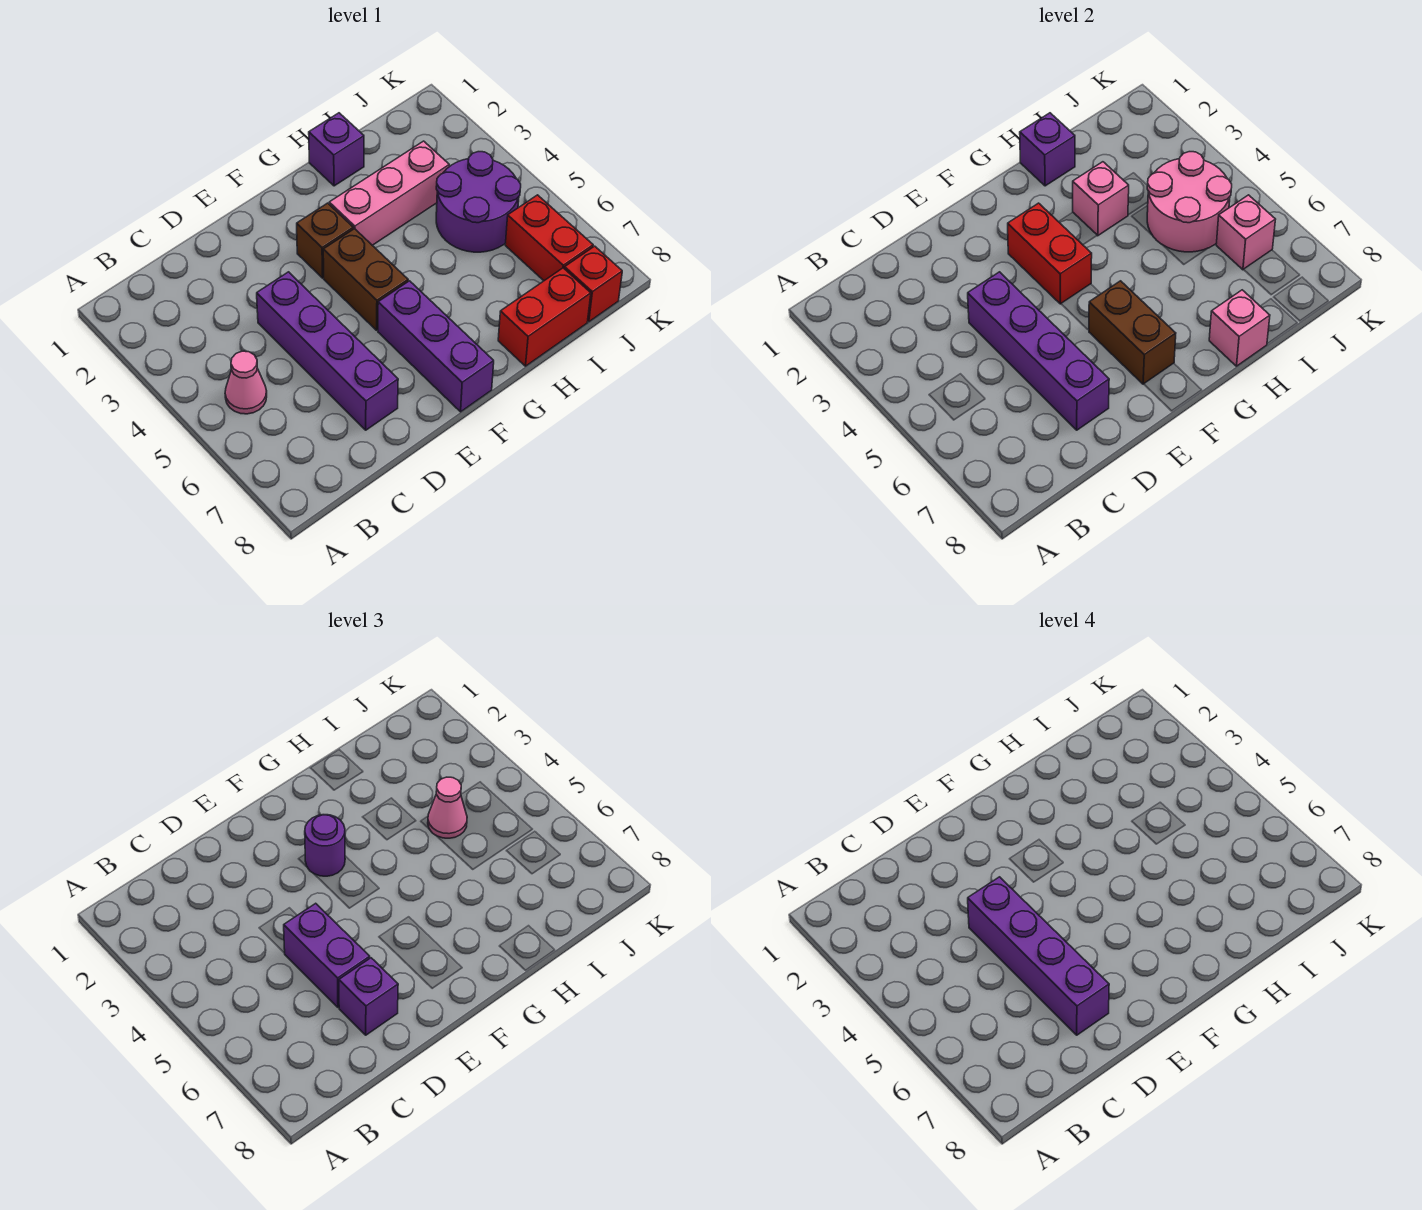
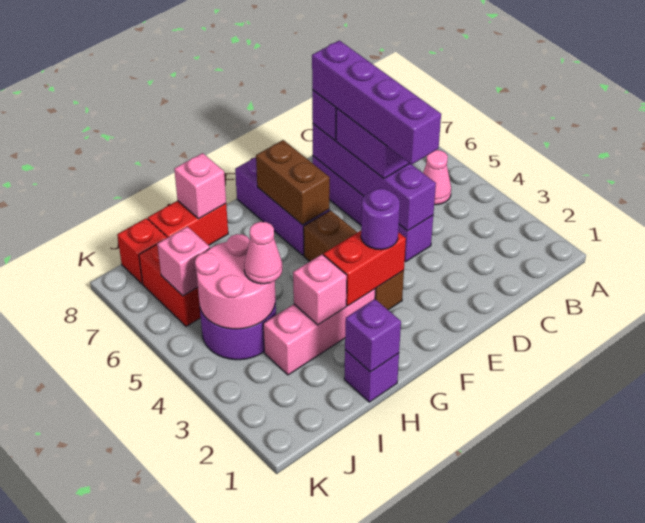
red 1x2 brick [1008,203,1092,304] -> red 1x2 brick turned to [324,231,406,306]

